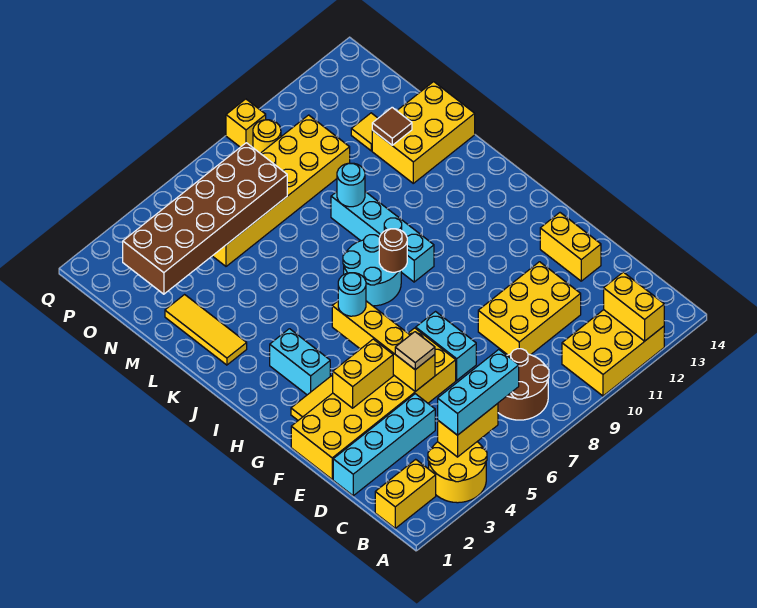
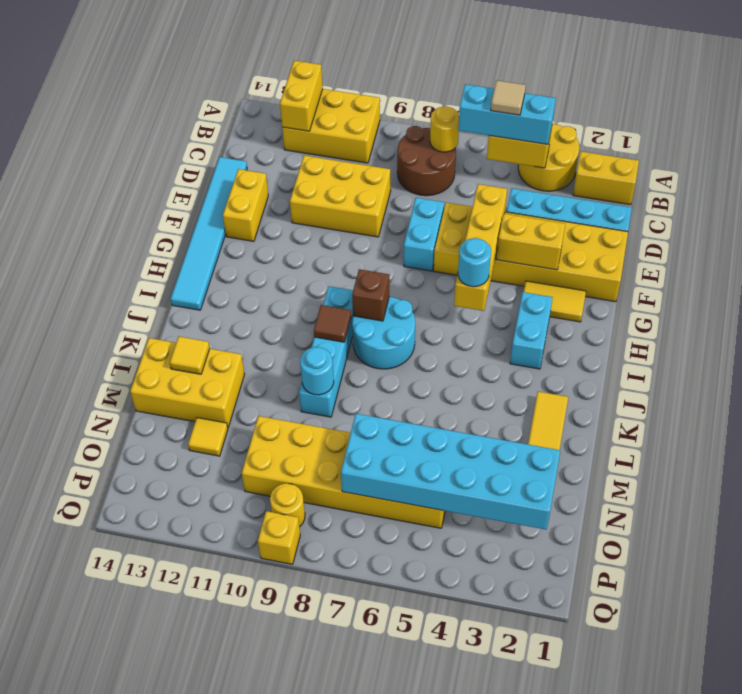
none -> yellow 1x1 round brick [430,106,459,152]
none -> cyan 1x6 tile [171,157,247,310]
tan 1x1 tile [395,332,435,370] -> tan 1x1 tile moved to [491,80,526,115]
brown 1x1 round brick [379,229,407,272] -> brown 1x1 brick [352,269,389,321]
none -> yellow 1x1 tile [170,336,210,374]
brown 1x1 tile [372,107,412,145] -> brown 1x1 tile moved to [314,305,351,342]
brown 2x6 brick [123,143,287,294] -> cyan 2x6 brick [341,414,560,529]

